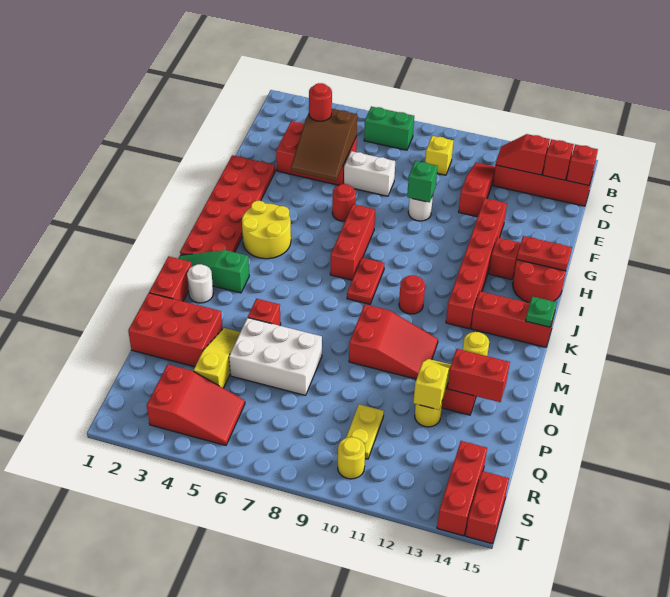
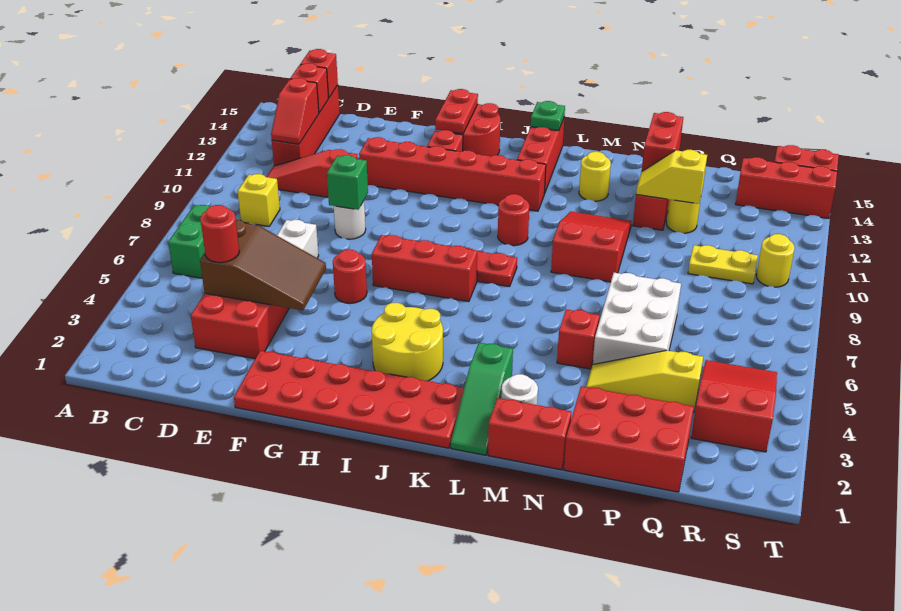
red 2x3 brick [128,293,223,367] -> red 2x3 brick turned to [564,386,694,492]

